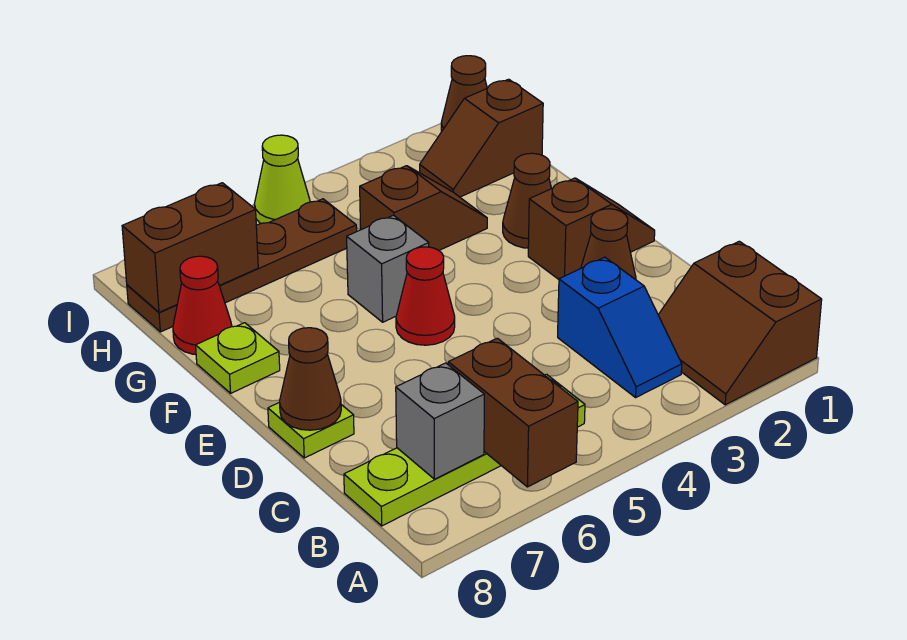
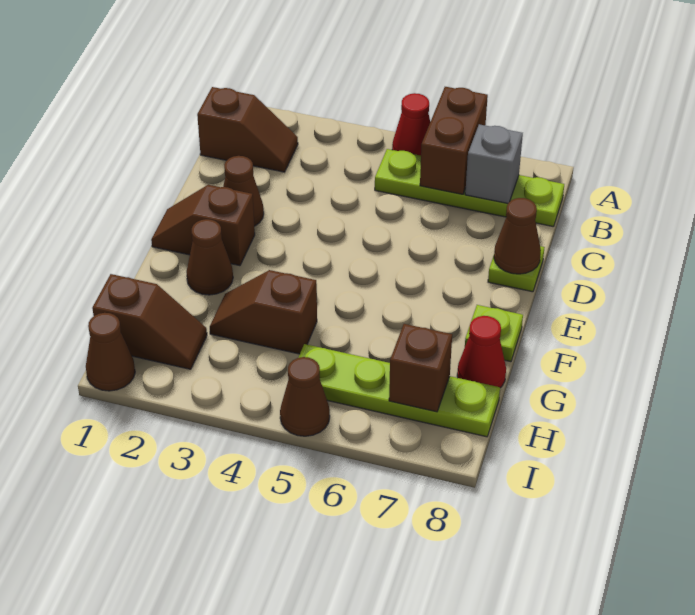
brown 2x2 slope [658,241,822,405] -> brown 1x2 slope [197,87,298,172]
blue 1x2 slope [558,257,682,397] -> none
red 1x1 cone [396,247,455,345] -> red 1x1 cone moved to [392,93,430,156]
grey 1x1 brick [347,215,429,322] -> none
brown 1x4 plate [127,199,357,332] -> lime 1x4 plate [299,344,500,437]
brown 1x2 brick [122,183,258,312] -> brown 1x1 brick [389,324,452,412]
lime 1x1 cone [254,135,310,224] -> brown 1x1 cone [280,357,330,436]

